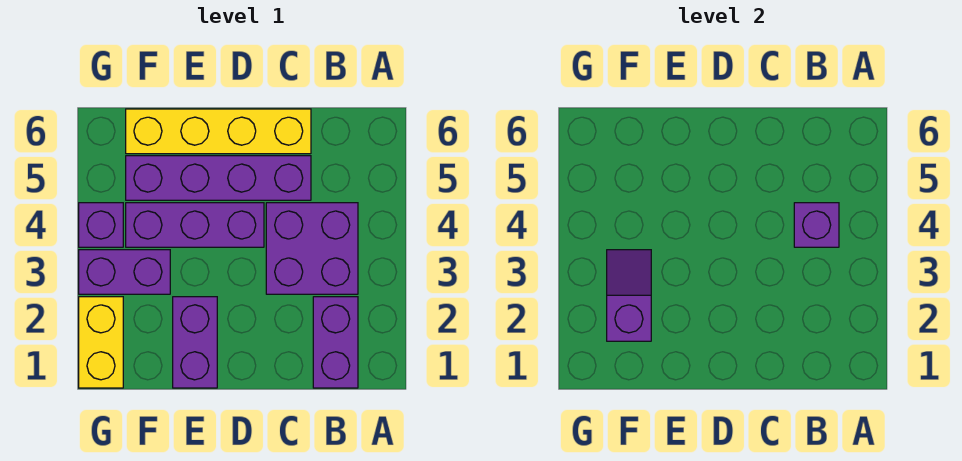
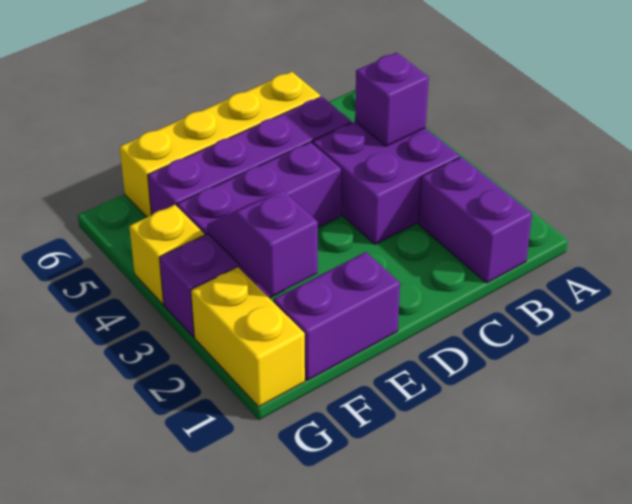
purple 1x2 brick [173,297,217,388] -> purple 1x2 brick turned to [274,252,400,380]
purple 1x1 brick [79,203,123,247] -> yellow 1x1 brick [129,205,204,304]

